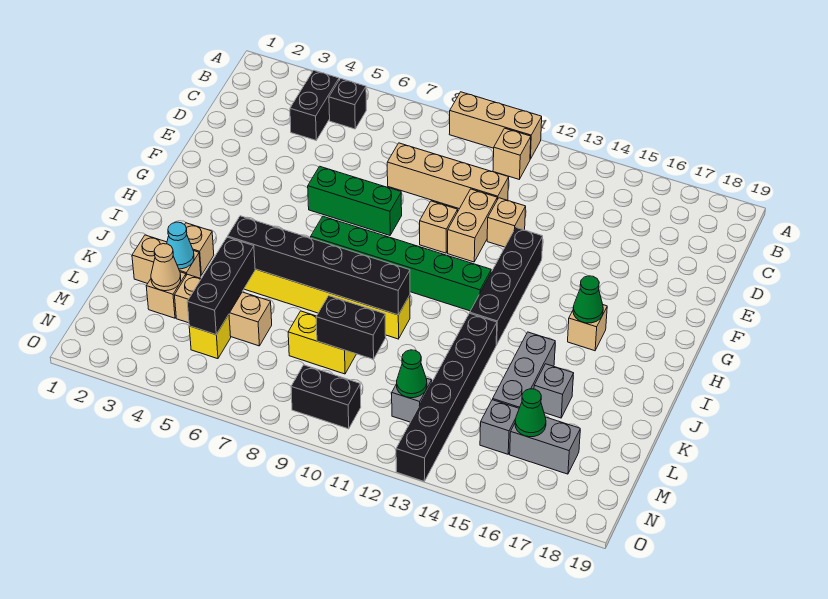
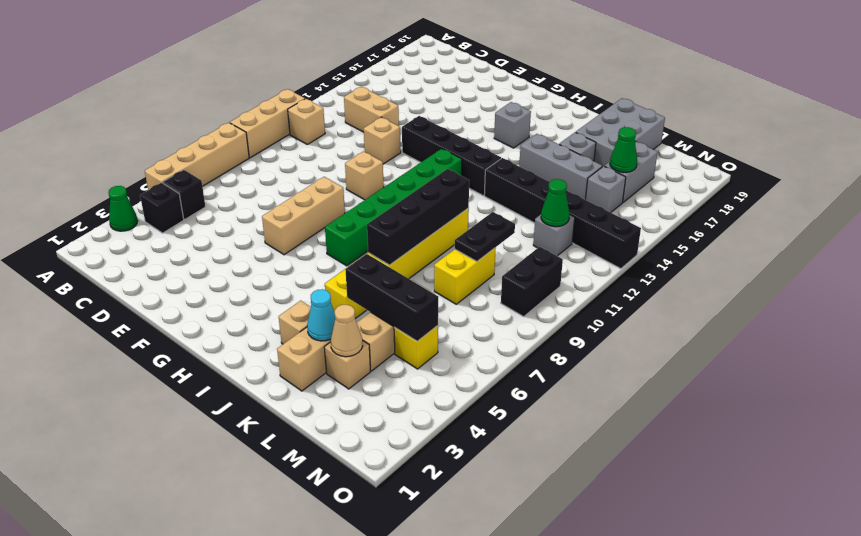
black 1x2 brick [290,70,339,140] -> black 1x1 brick [140,183,184,233]
tan 1x4 brick [387,143,509,209] -> tan 1x4 brick moved to [145,123,249,190]
tan 1x2 brick [448,189,497,262] -> tan 1x2 brick moved to [344,87,399,132]
green 1x3 brick [308,166,402,235] -> tan 1x3 brick [262,177,345,255]
tan 1x1 brick [568,305,607,351] -> grey 1x1 brick [494,102,531,148]
green 1x1 cone [573,276,603,323] -> green 1x1 cone moved to [108,186,138,231]
black 1x6 brick [228,216,410,315] -> black 1x4 brick [367,169,469,265]
none -> grey 2x3 brick [576,98,665,167]
black 1x2 brick [316,296,386,359] -> black 1x2 plate [455,212,515,261]

